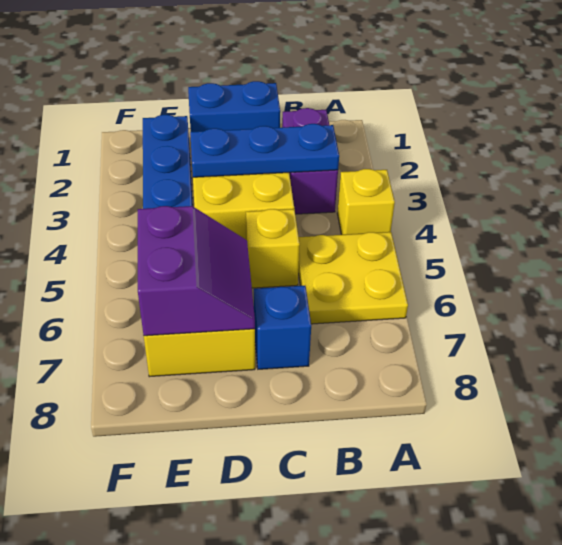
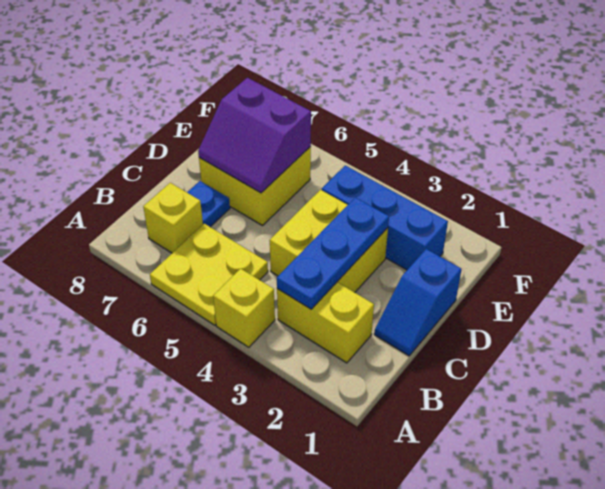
purple 1x2 brick [282,108,338,214] -> yellow 1x2 brick [277,282,374,363]
blue 1x2 brick [188,81,280,132] -> blue 1x2 slope [374,249,462,356]
yellow 1x1 brick [246,209,300,288] -> yellow 1x1 brick moved to [143,183,203,253]
blue 1x1 brick [254,286,311,369] -> blue 1x1 plate [187,181,230,227]

